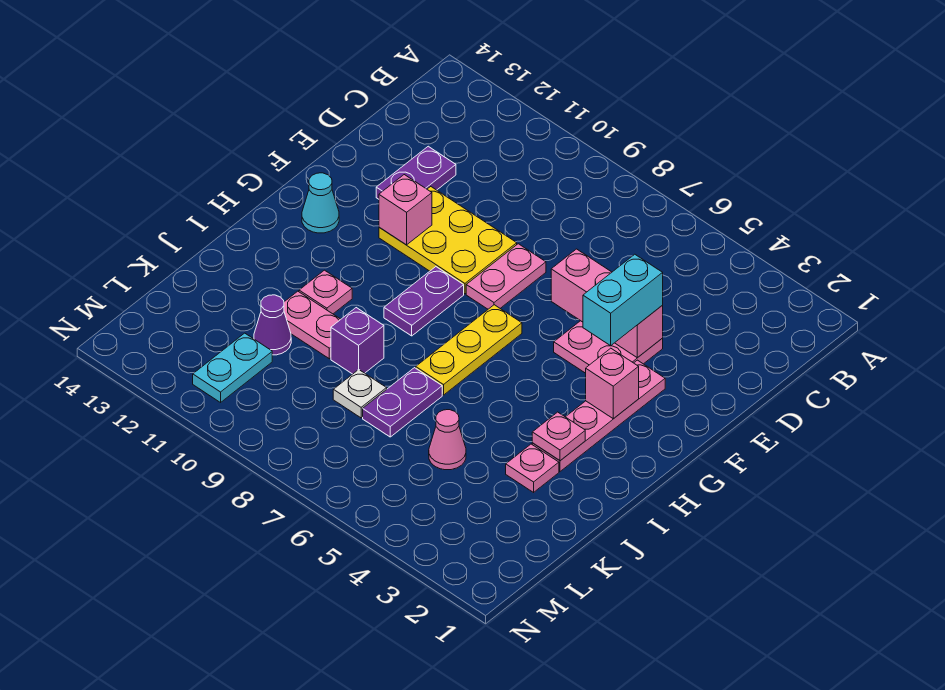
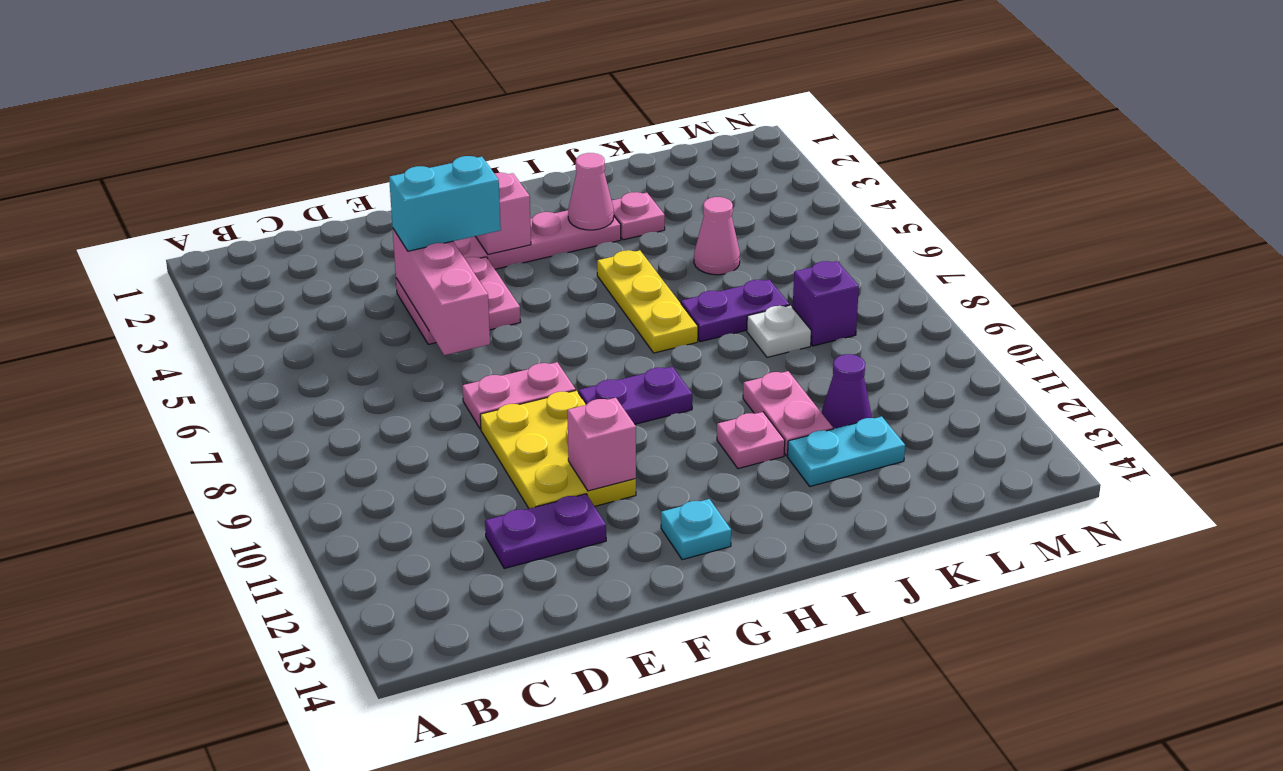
yellow 1x3 plate [416,305,522,395] -> yellow 1x3 plate turned to [597,250,698,353]
cyan 1x1 cone [302,173,339,233] -> cyan 1x1 plate [661,499,731,560]
pink 1x1 plate [532,412,585,461] -> pink 1x1 cone [568,153,614,230]
purple 1x1 brick [331,308,384,374] -> purple 1x1 brick moved to [793,261,859,346]
cyan 1x2 plate [193,333,272,402] -> cyan 1x2 plate moved to [788,417,905,486]

